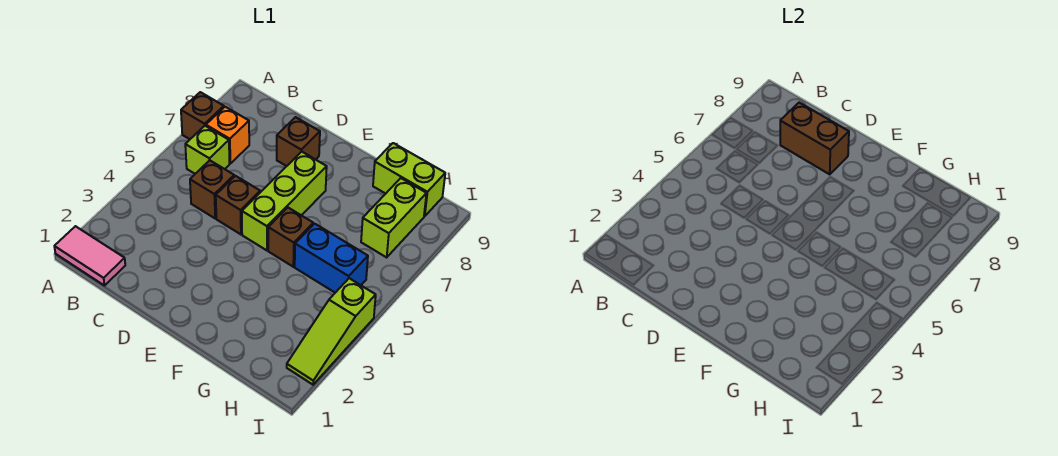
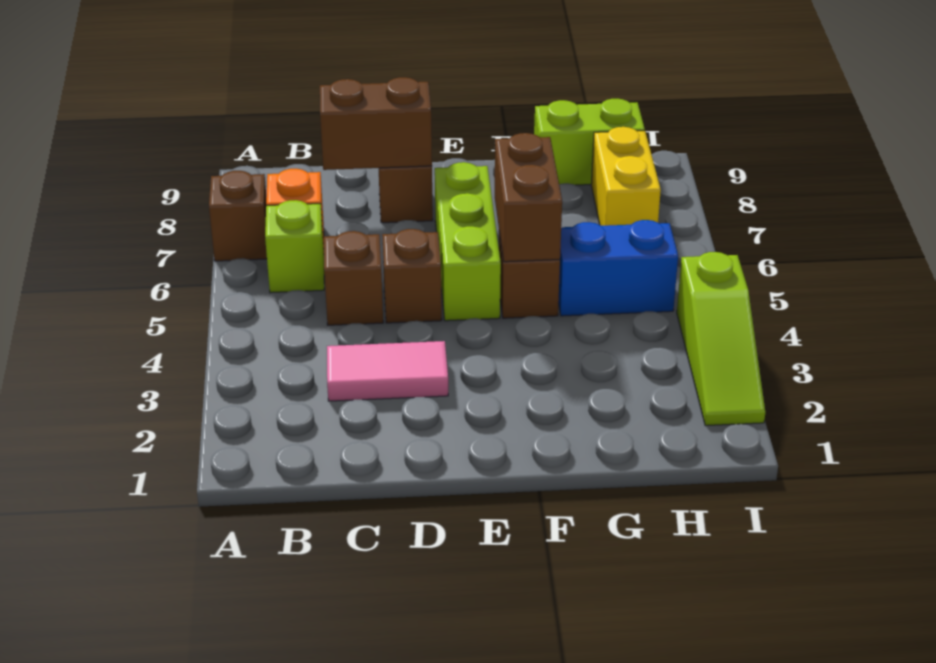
pink 1x2 tile [54,226,125,286] -> pink 1x2 tile moved to [327,341,448,401]
none -> brown 1x2 brick [495,133,562,262]
lime 1x2 brick [361,178,427,257] -> yellow 1x2 brick [591,127,661,226]

